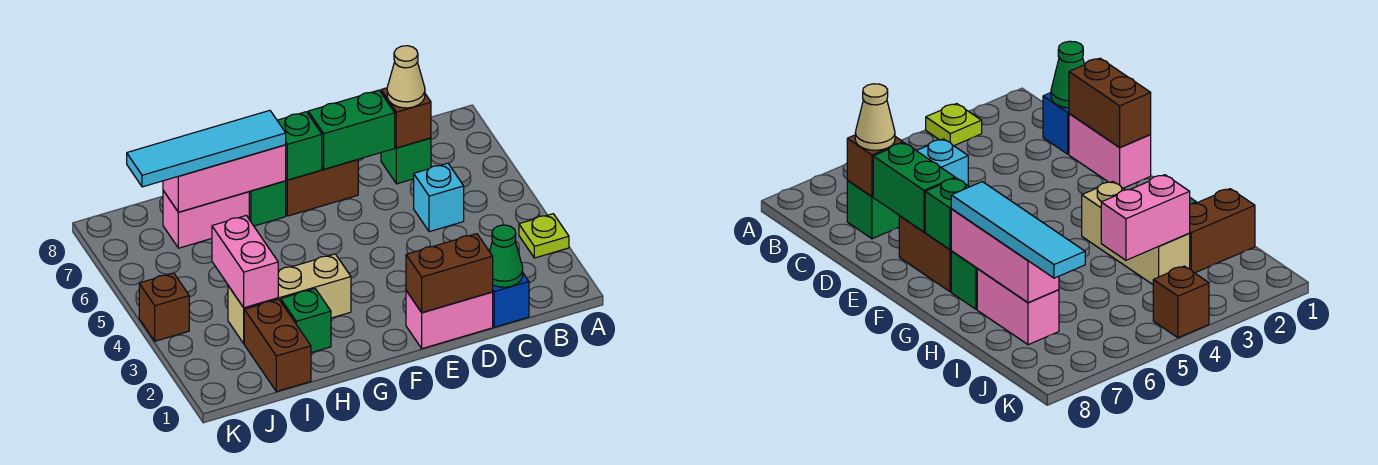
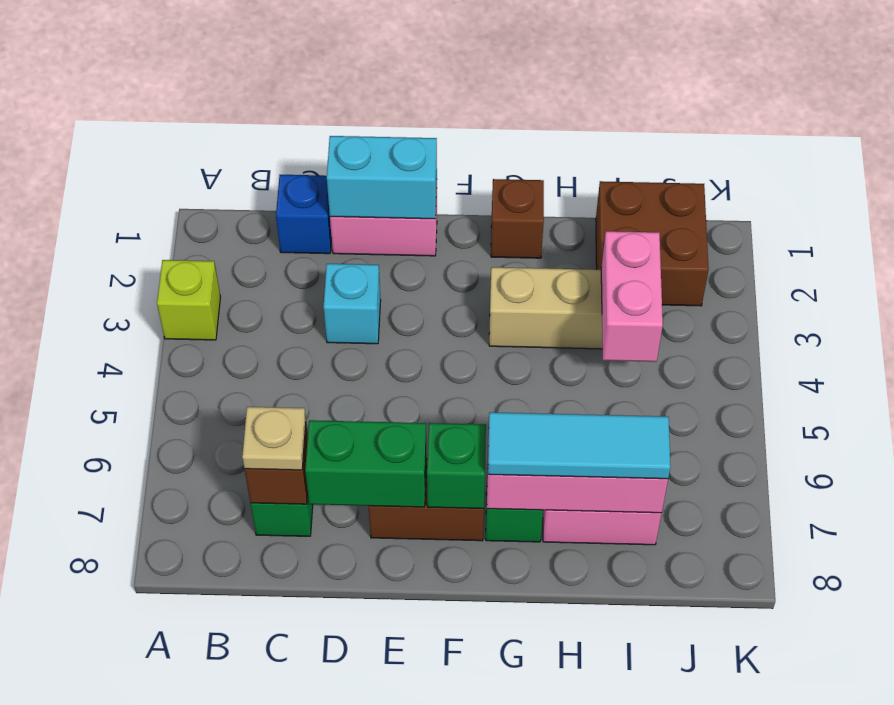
lime 1x1 plate [519,214,569,258] -> lime 1x1 brick [157,260,220,340]
green 1x1 cone [489,225,523,287] -> none
cyan 1x1 brick [414,163,464,232] -> cyan 1x1 brick moved to [323,264,381,344]
tan 1x1 cone [387,46,425,108] -> tan 1x1 plate [242,407,306,470]
brown 1x2 brick [406,234,493,313] -> cyan 1x2 brick [327,136,437,219]
cyan 1x4 tile [127,110,286,187] -> cyan 1x3 tile [488,412,671,479]
green 1x1 brick [281,289,331,353] -> none
brown 1x2 brick [244,299,311,392] -> brown 2x2 brick [596,181,709,306]
brown 1x1 brick [139,273,189,341] -> brown 1x1 brick moved to [491,179,544,258]

